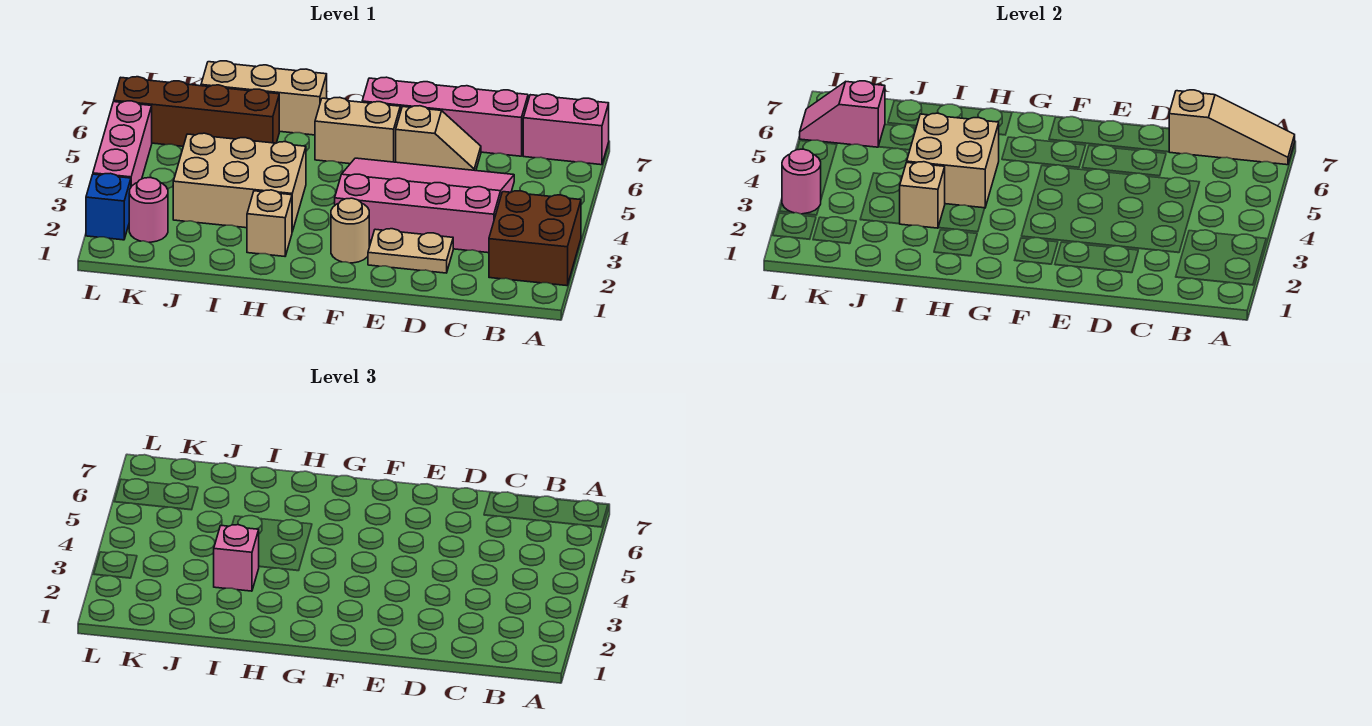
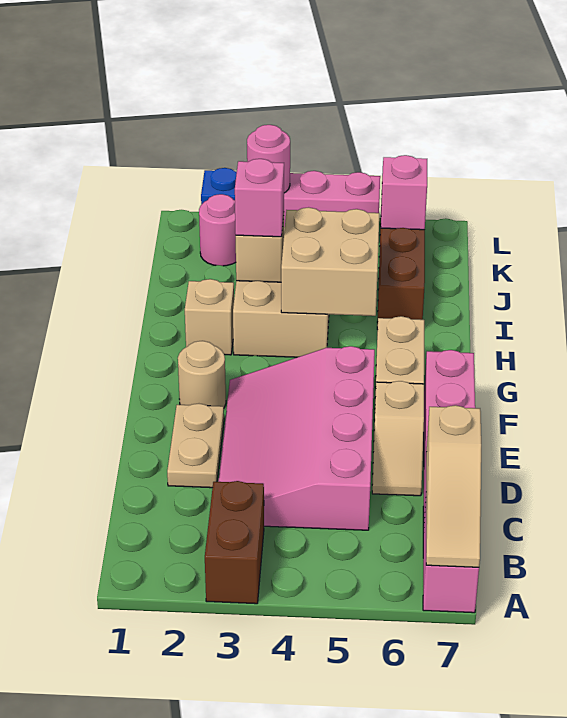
brown 2x2 brick [489,191,581,286] -> brown 1x2 brick [205,481,264,604]
pink 3x4 slope [335,158,514,253] -> pink 3x4 slope turned to [218,346,375,530]
tan 1x3 brick [201,61,327,135] -> none

